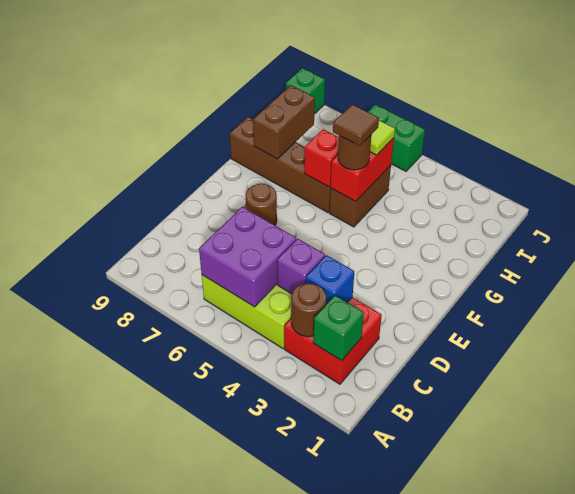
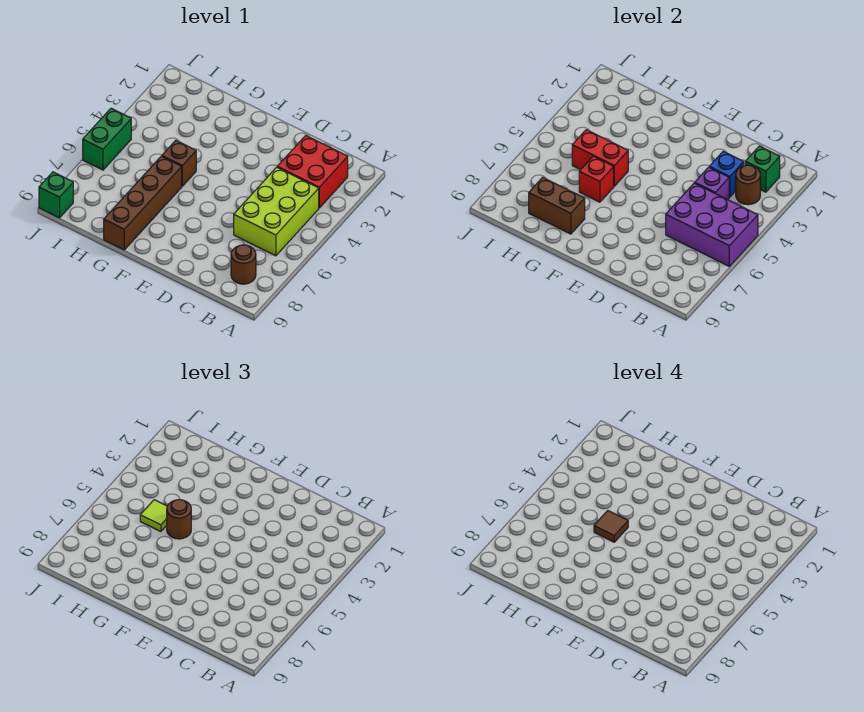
purple 2x2 brick [199,207,296,307] -> purple 2x3 brick [666,183,758,266]
brown 1x1 round brick [246,183,277,225] -> brown 1x1 round brick moved to [231,245,256,284]
brown 1x2 brick [329,165,391,227] -> brown 1x1 brick [162,141,196,186]

